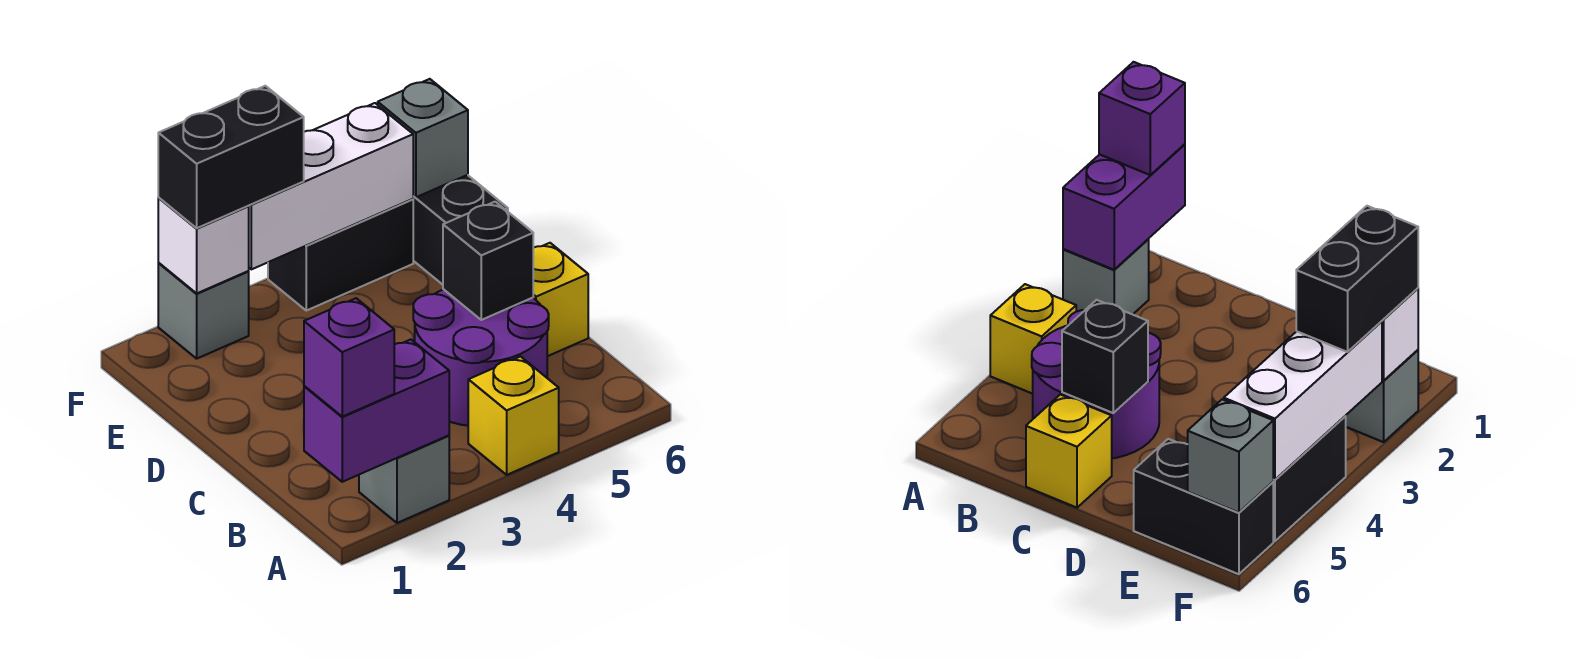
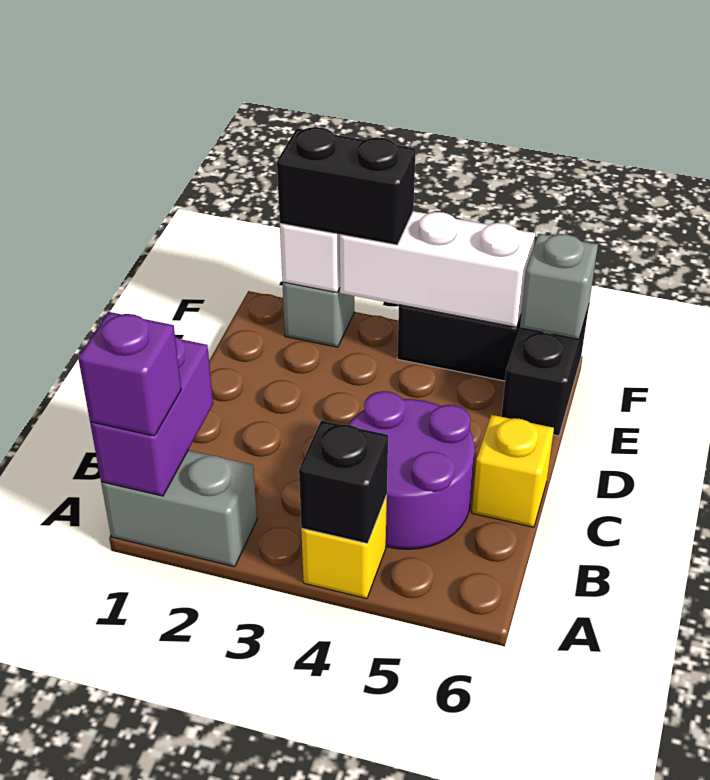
purple 1x2 brick [304,340,449,482] -> purple 1x2 brick turned to [90,337,213,496]
grey 1x1 brick [359,435,449,523] -> grey 1x2 brick [101,450,257,567]
black 1x1 brick [443,202,533,320] -> black 1x1 brick moved to [299,420,388,544]

